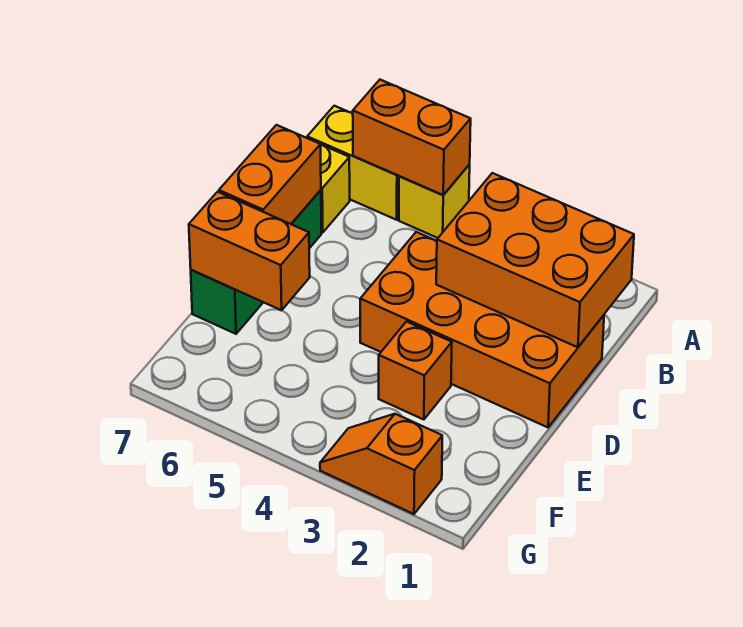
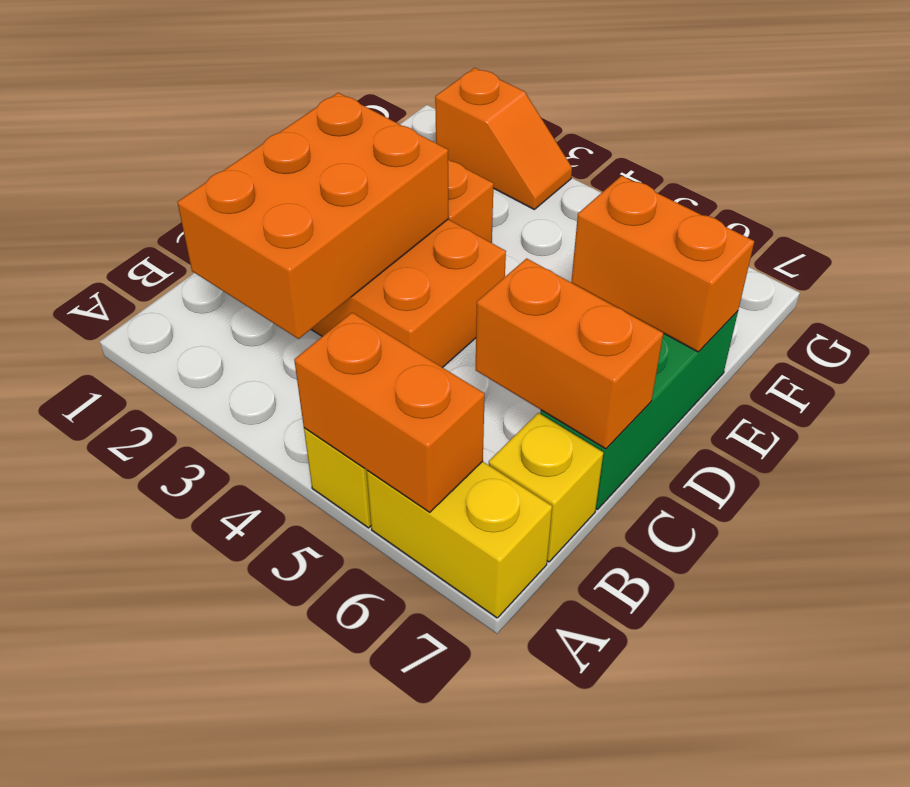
orange 2x3 brick [436,173,634,347] -> orange 2x3 brick turned to [177,93,448,339]
orange 1x2 brick [219,125,321,224] -> orange 1x2 brick turned to [476,258,663,449]

